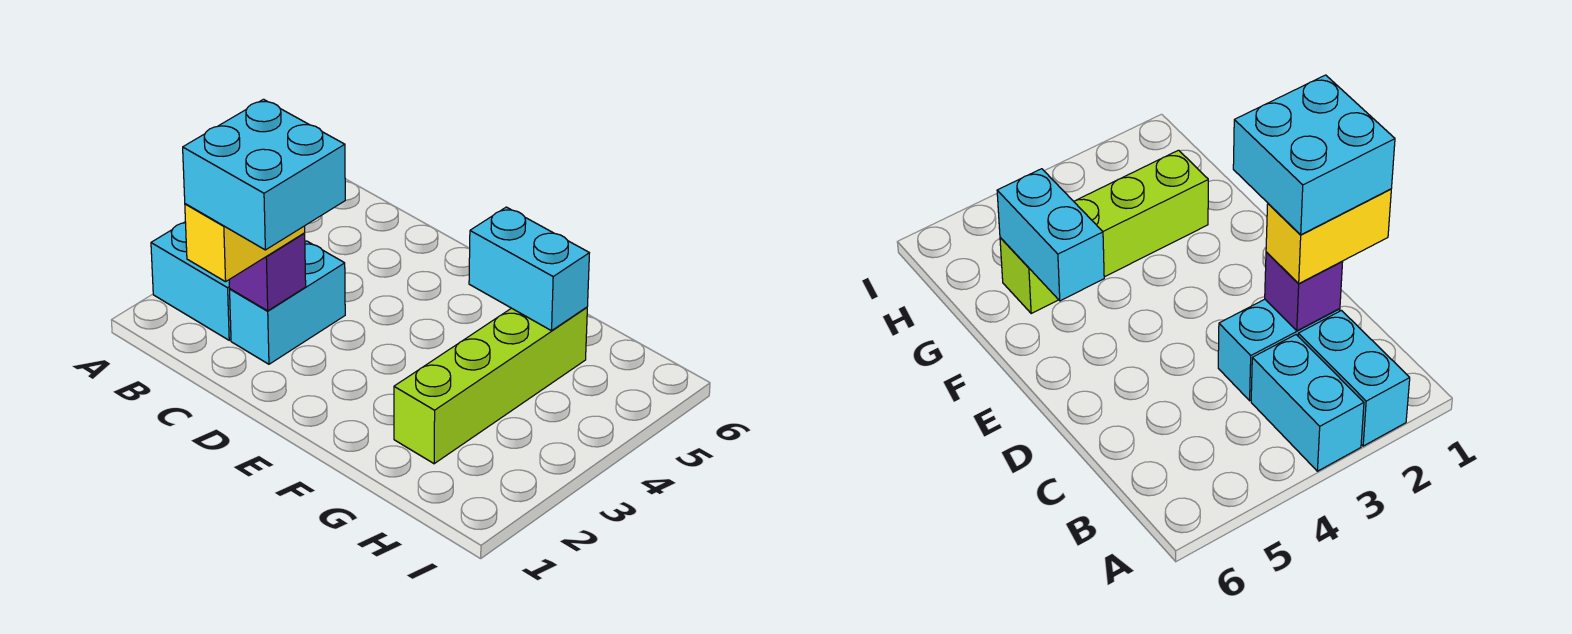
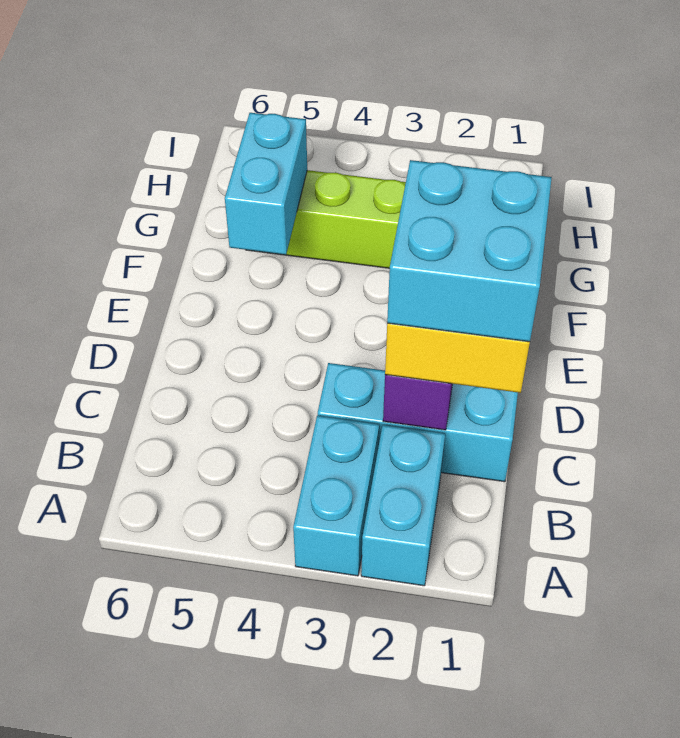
cyan 1x2 brick [230,241,345,364] -> cyan 1x3 brick [318,363,518,482]

